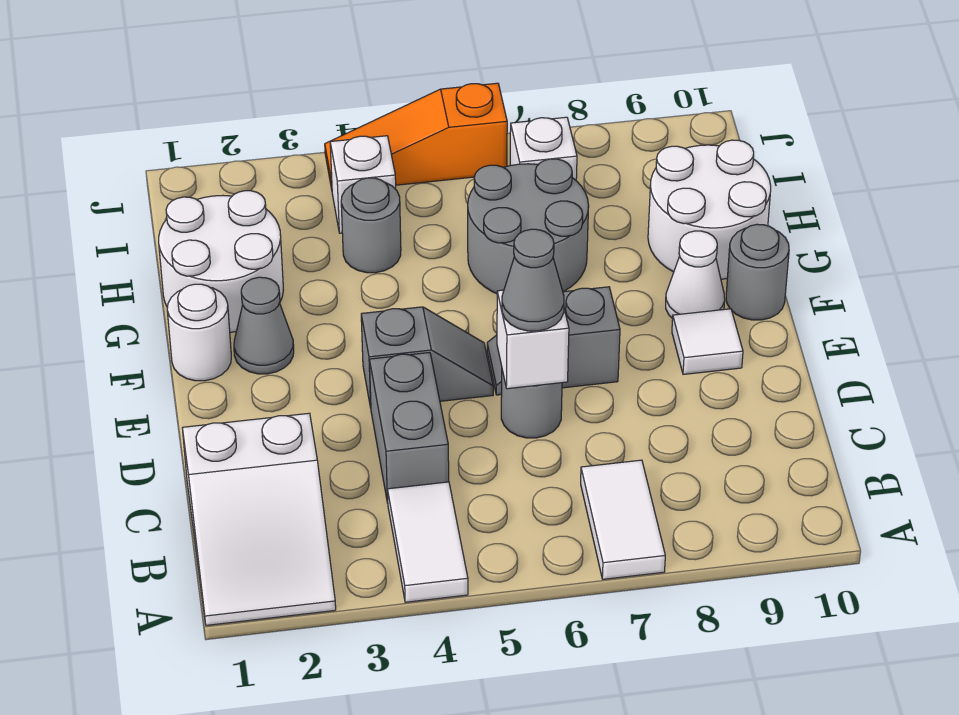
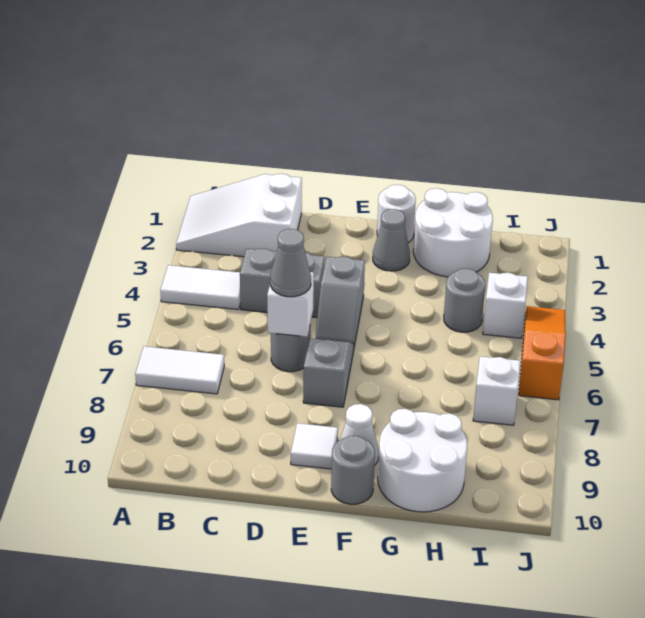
grey 2x2 round brick [468,159,589,294] -> none

